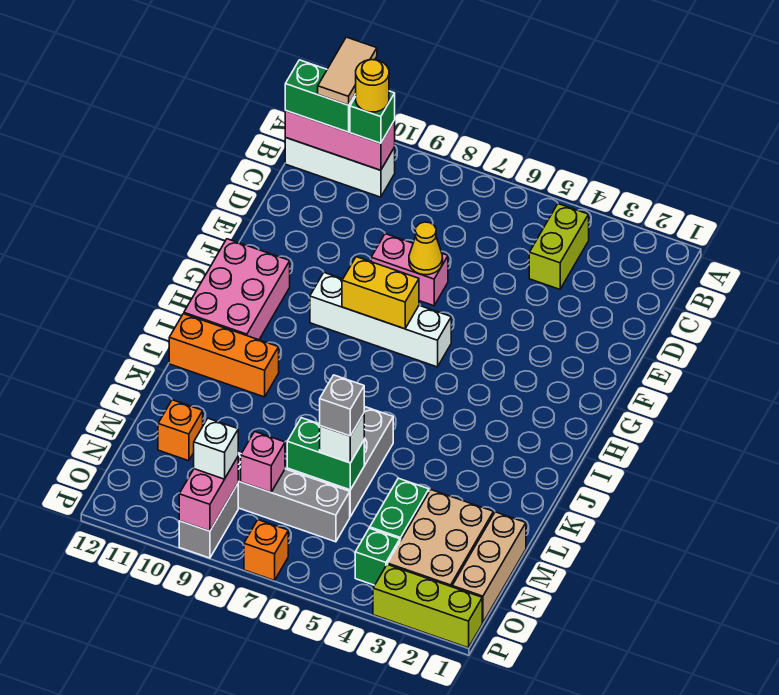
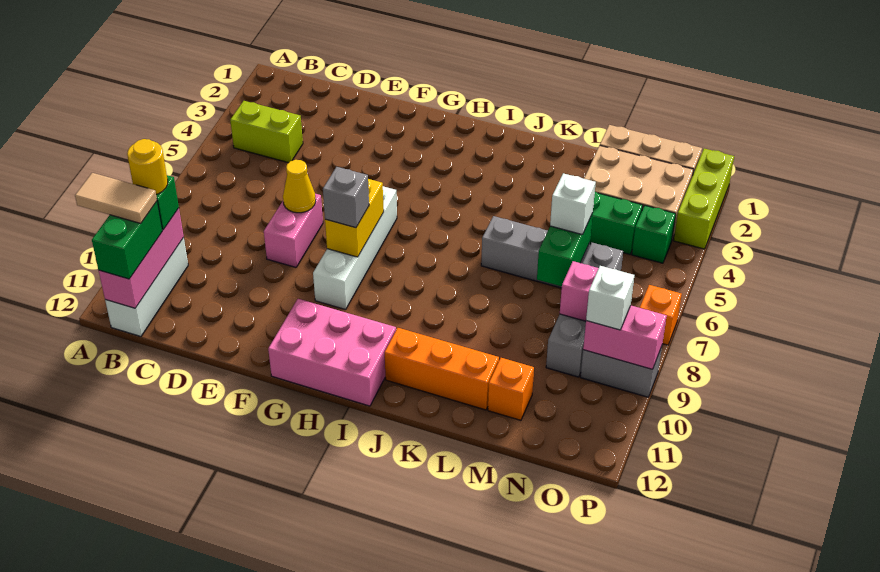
orange 1x3 brick [169,314,279,397] -> orange 1x3 brick turned to [385,328,499,410]
grey 1x1 brick [320,375,364,436] -> grey 1x1 brick moved to [323,167,369,228]

